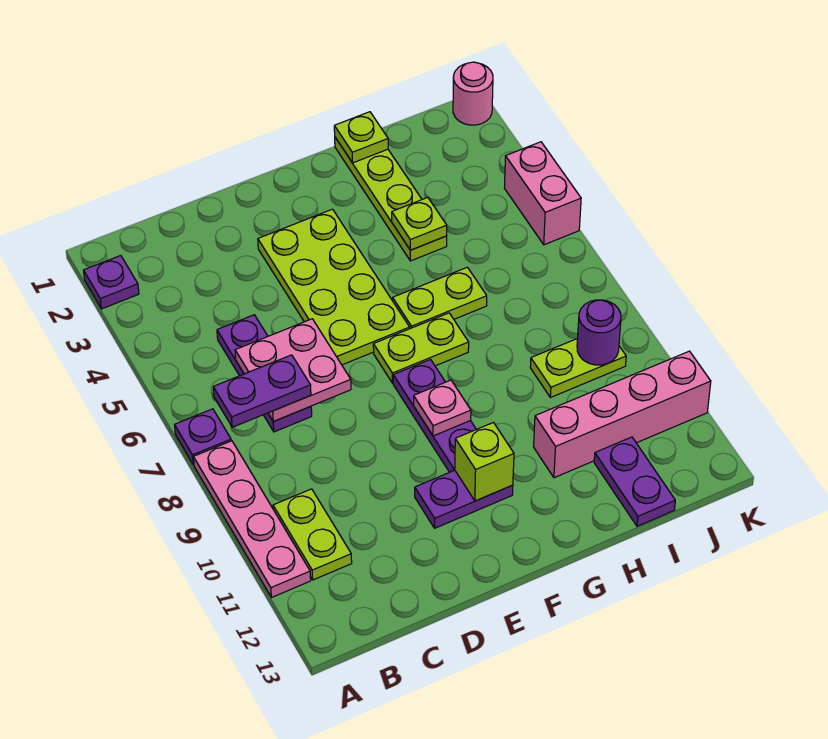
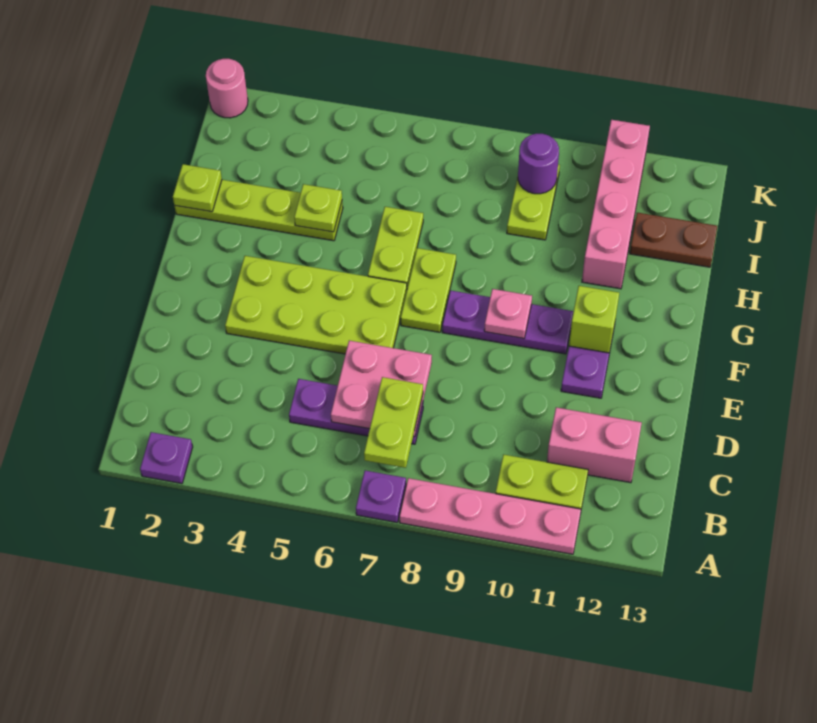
purple 1x2 plate [213,355,311,427] -> lime 1x2 plate [364,377,423,468]
purple 1x2 plate [594,437,675,526] -> brown 1x2 plate [630,213,717,267]
pink 1x2 brick [505,142,581,245] -> pink 1x2 brick moved to [547,407,642,483]

